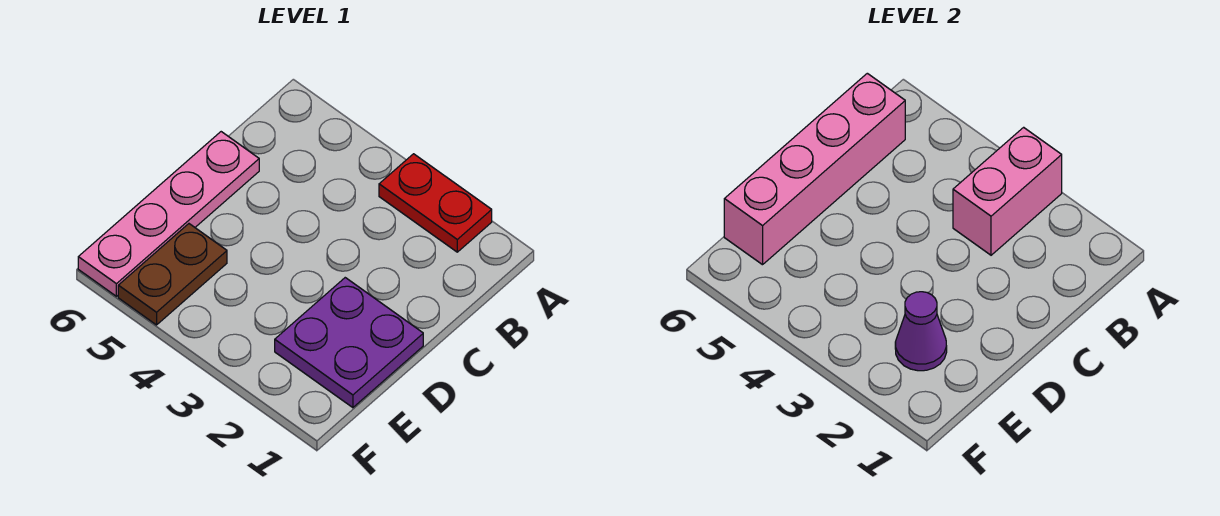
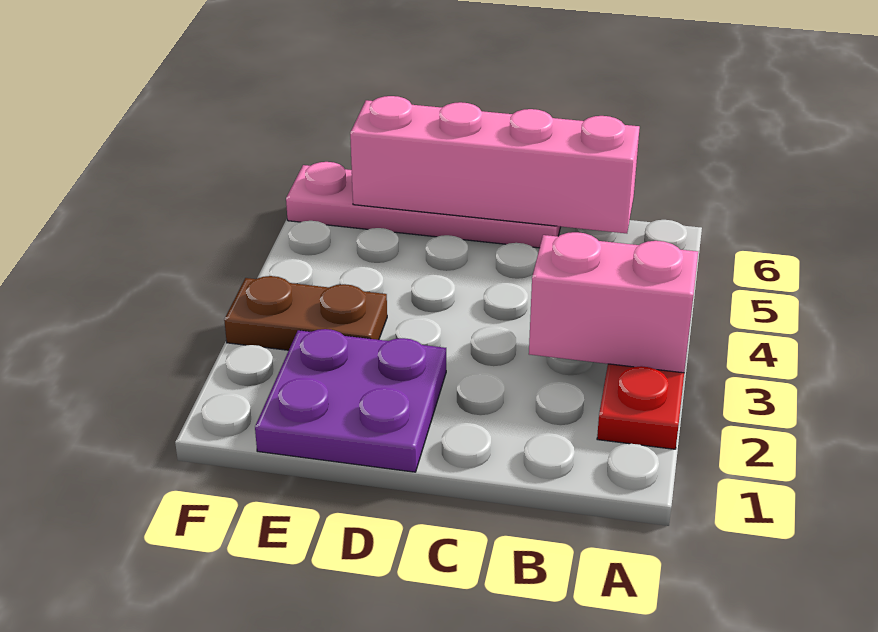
purple 1x1 cone [895,292,947,371] -> none
brown 1x2 plate [118,224,227,325] -> brown 1x2 plate moved to [224,276,387,350]

